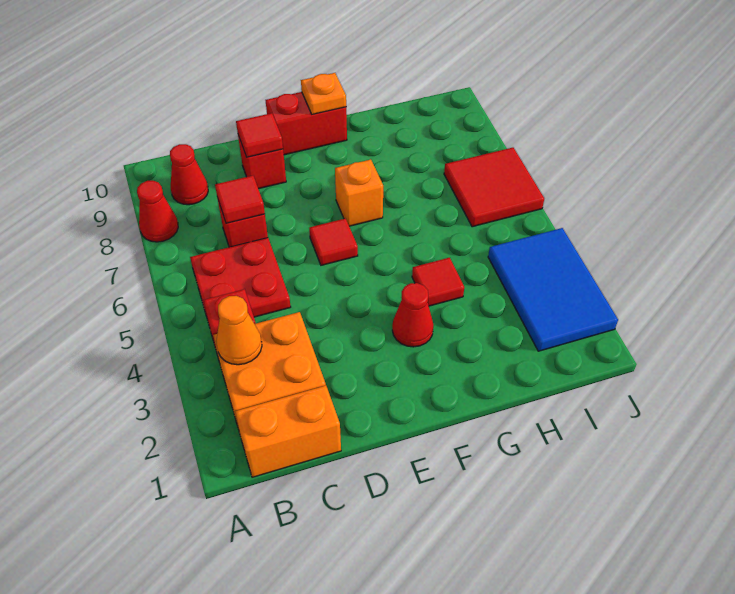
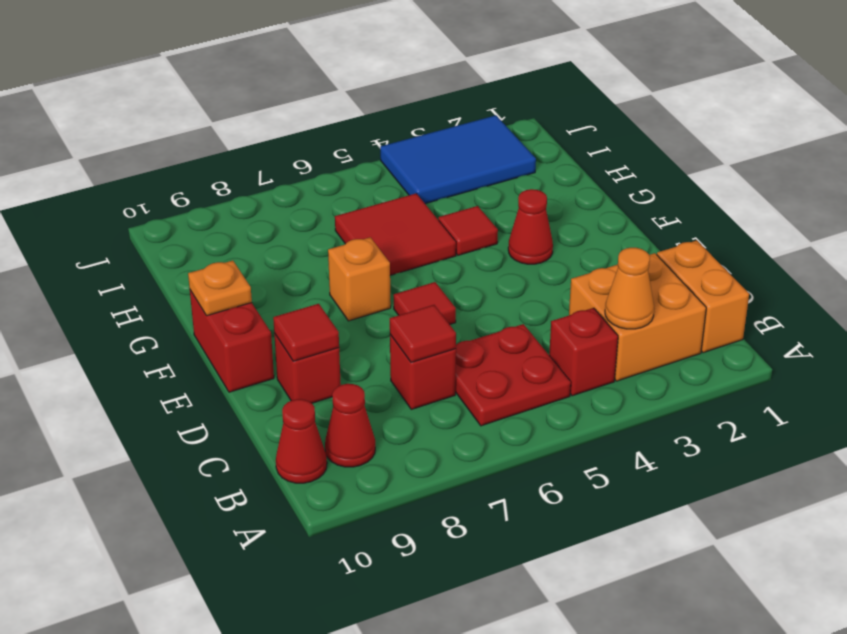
red 1x1 cone [137,181,178,242] -> red 1x1 cone moved to [276,399,327,483]
red 2x2 tile [444,148,544,227] -> red 2x2 tile moved to [335,193,456,275]

